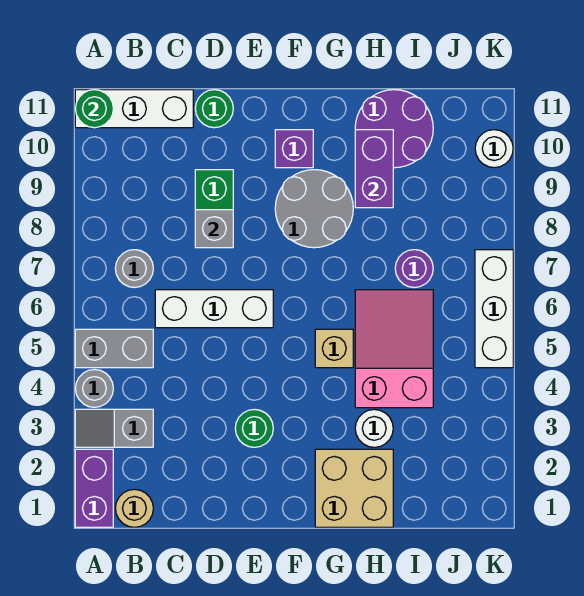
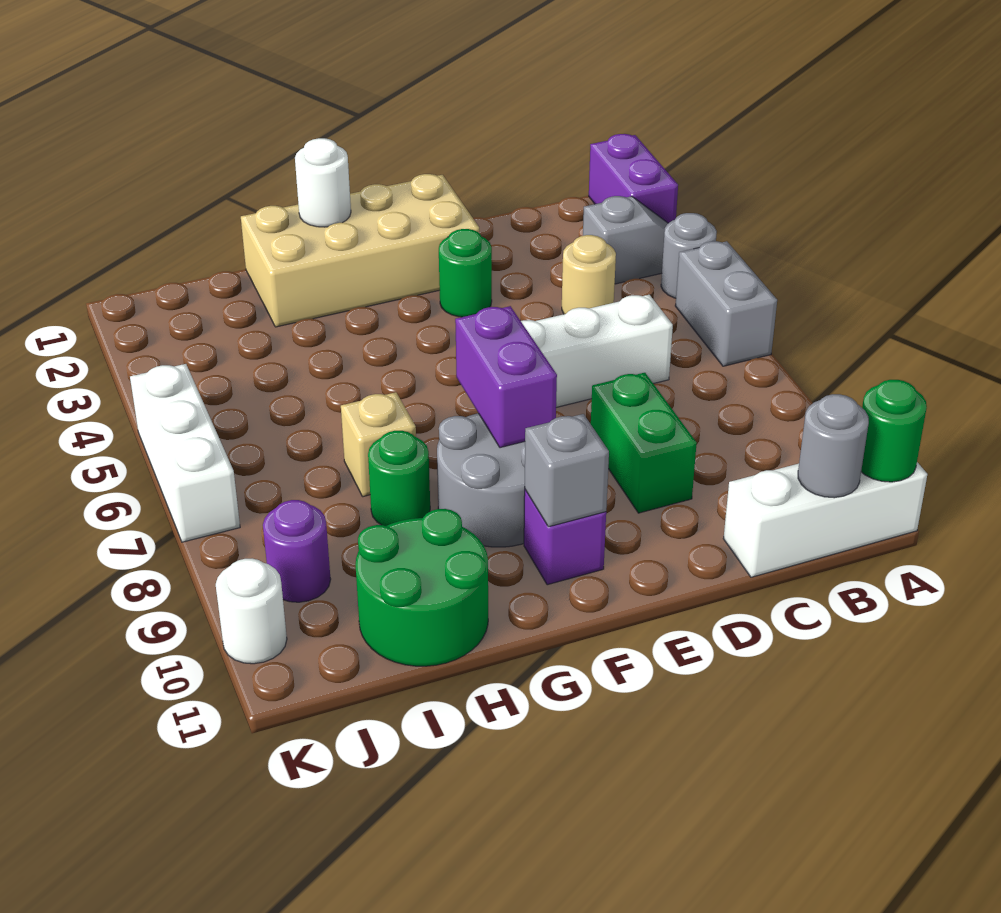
grey 1x2 brick [75,329,153,368] -> grey 1x2 brick turned to [675,241,777,366]
tan 1x1 round brick [115,489,153,527] -> tan 1x1 round brick moved to [562,235,616,314]
grey 1x1 round brick [115,250,153,288] -> grey 1x1 round brick moved to [798,394,869,498]
grey 1x1 brick [195,210,233,248] -> grey 1x1 brick moved to [525,414,609,527]
green 1x1 round brick [195,90,233,128] -> green 1x1 round brick moved to [368,431,430,526]
tan 2x2 brick [315,449,393,527] -> tan 2x4 brick [241,174,479,327]
tan 1x1 brick [315,329,353,368] -> tan 1x1 brick moved to [341,392,416,497]
white 1x1 round brick [355,409,393,447] -> white 1x1 round brick moved to [295,138,351,227]
pink 2x3 slope [355,290,433,408] -> none
purple 1x2 brick [355,130,393,208] -> purple 1x2 brick moved to [455,306,557,448]
purple 2x2 round brick [355,90,433,168] -> green 2x2 round brick [355,509,488,666]
purple 1x1 round brick [395,250,433,288] -> purple 1x1 round brick moved to [263,500,331,602]

